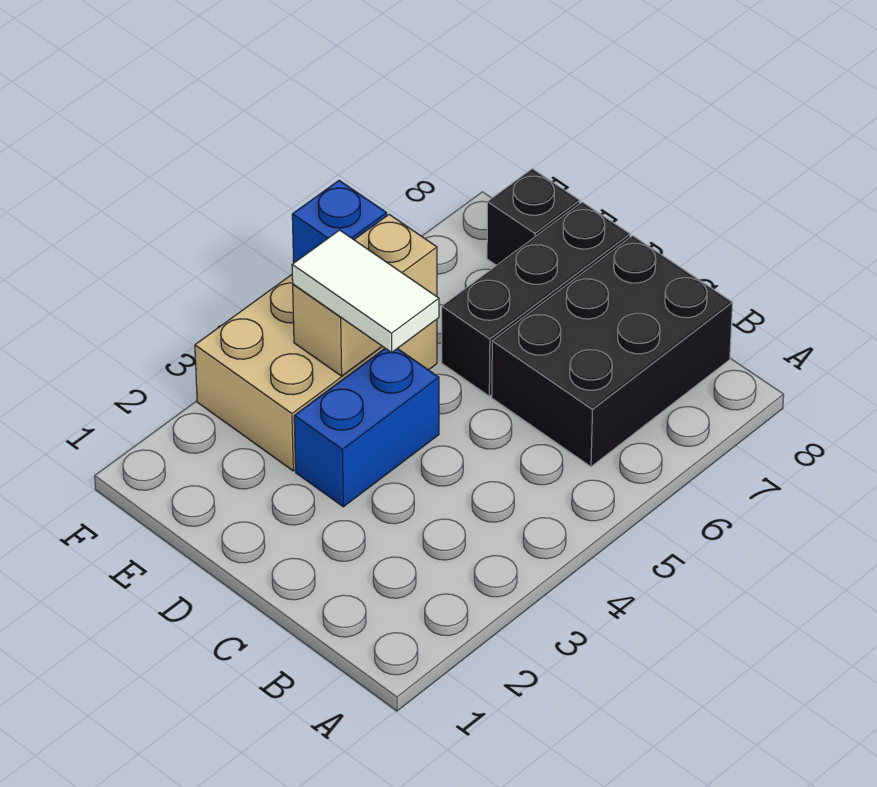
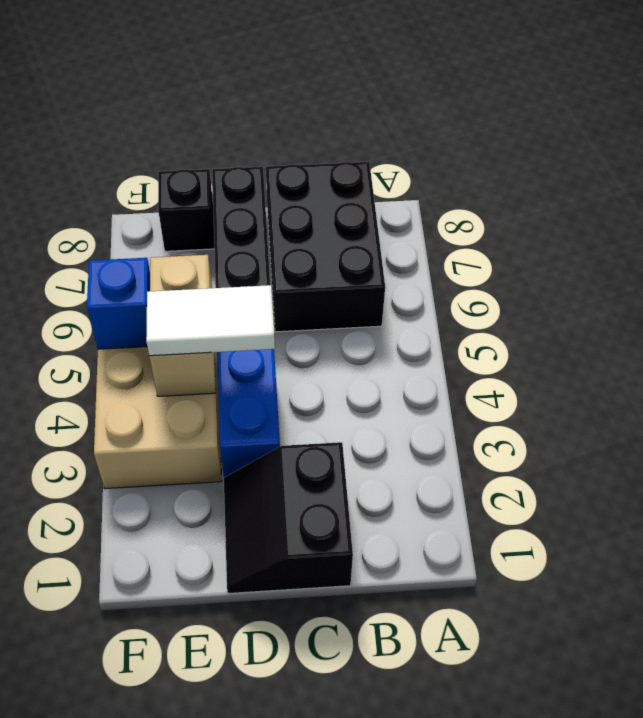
none -> black 2x2 slope [224,442,353,594]

